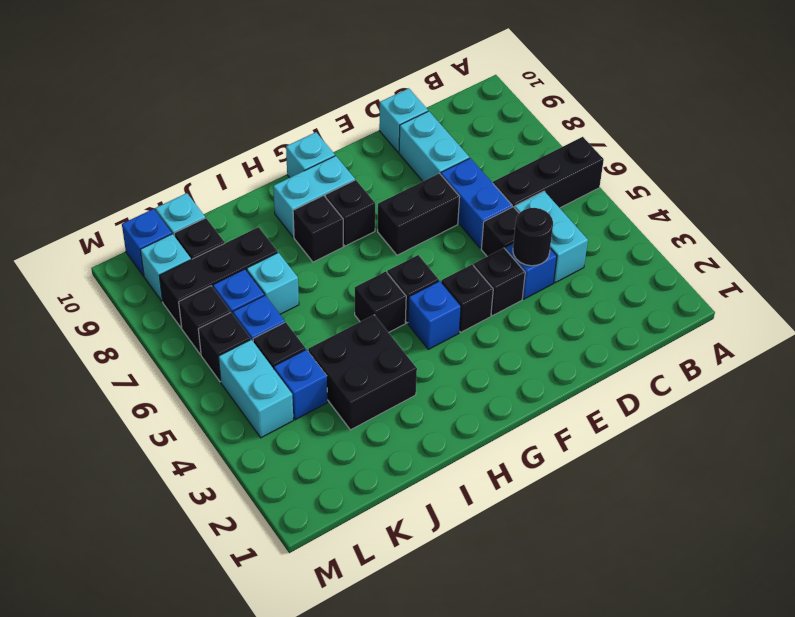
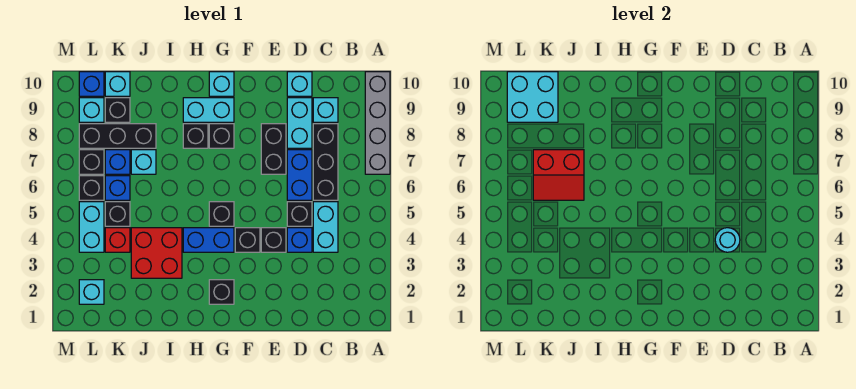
black 1x3 brick [493,137,604,208] -> black 1x3 brick turned to [313,124,338,200]
none -> grey 1x4 brick [365,72,390,174]
none -> cyan 1x1 brick [313,98,338,122]
black 1x1 round brick [513,208,553,266] -> cyan 1x1 round brick [715,228,740,252]
black 1x2 brick [378,173,460,255] -> black 1x2 brick turned to [261,124,286,174]
blue 1x1 brick [408,281,461,349] -> blue 1x2 brick [183,228,234,252]
black 1x1 brick [355,271,406,333] -> black 1x1 brick moved to [209,280,234,304]
black 2x2 brick [308,315,417,430] -> red 2x2 brick [131,228,182,278]
none -> red 2x2 slope [533,150,584,200]
blue 1x1 brick [274,350,327,420] -> red 1x1 brick [105,228,130,252]
none -> cyan 2x2 brick [507,72,558,122]
none -> cyan 1x1 brick [79,280,104,304]

